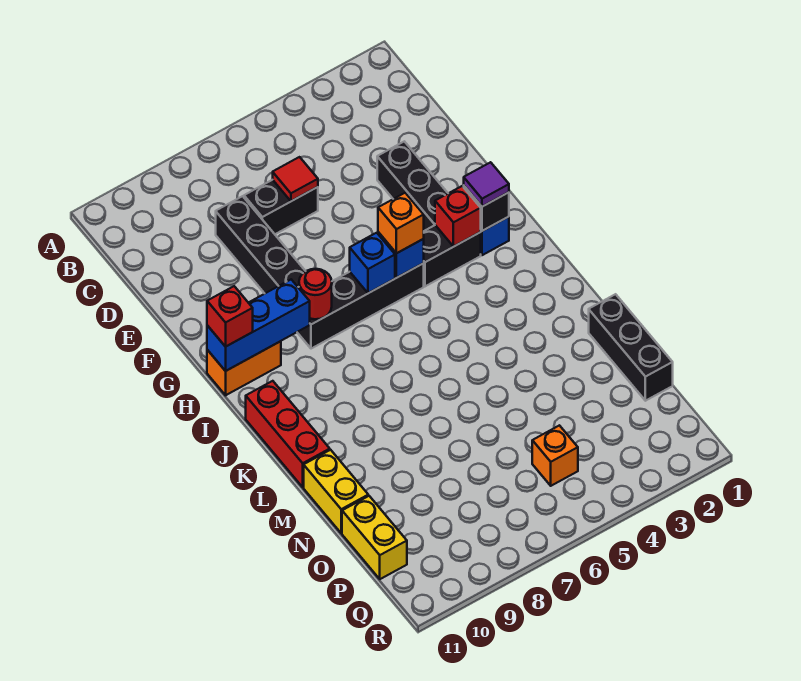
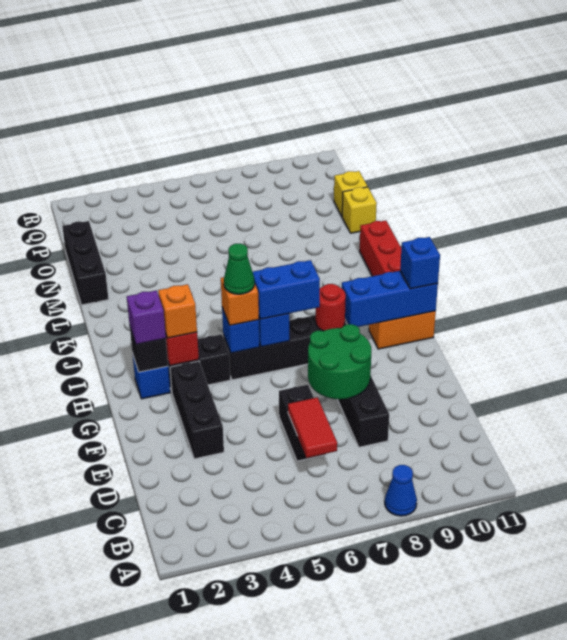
none -> blue 1x1 cone [385,465,417,516]
black 1x2 brick [244,180,318,234] -> black 1x2 brick turned to [279,385,326,461]
red 1x1 tile [273,157,318,201] -> red 1x2 tile [288,397,337,458]
none -> green 2x2 round brick [308,324,371,399]
purple 1x1 tile [464,162,509,207] -> purple 1x1 brick [127,290,166,344]
none -> green 1x1 cone [224,244,255,294]
none -> blue 1x2 brick [253,260,320,319]
red 1x1 brick [207,286,253,347] -> blue 1x1 brick [400,237,440,289]
yellow 1x2 brick [304,450,368,533] -> yellow 1x1 brick [342,187,377,233]
yellow 1x2 brick [342,496,407,579] -> yellow 1x1 brick [334,171,368,216]
orange 1x1 brick [532,425,578,486] -> orange 1x1 brick moved to [158,284,197,338]

